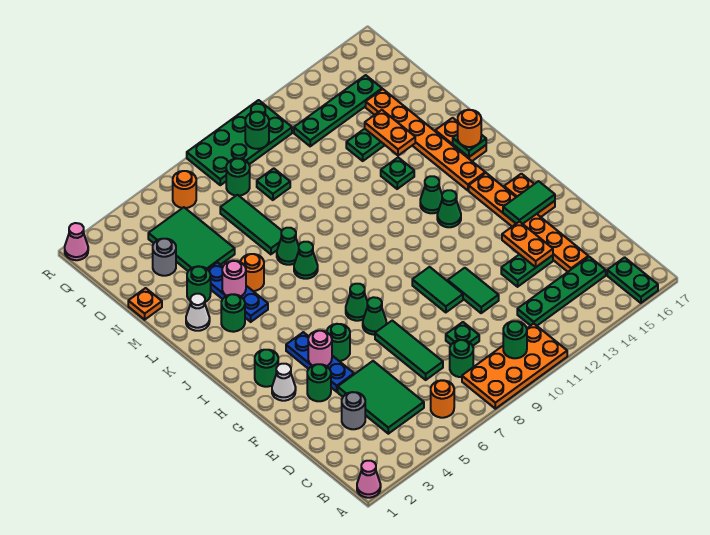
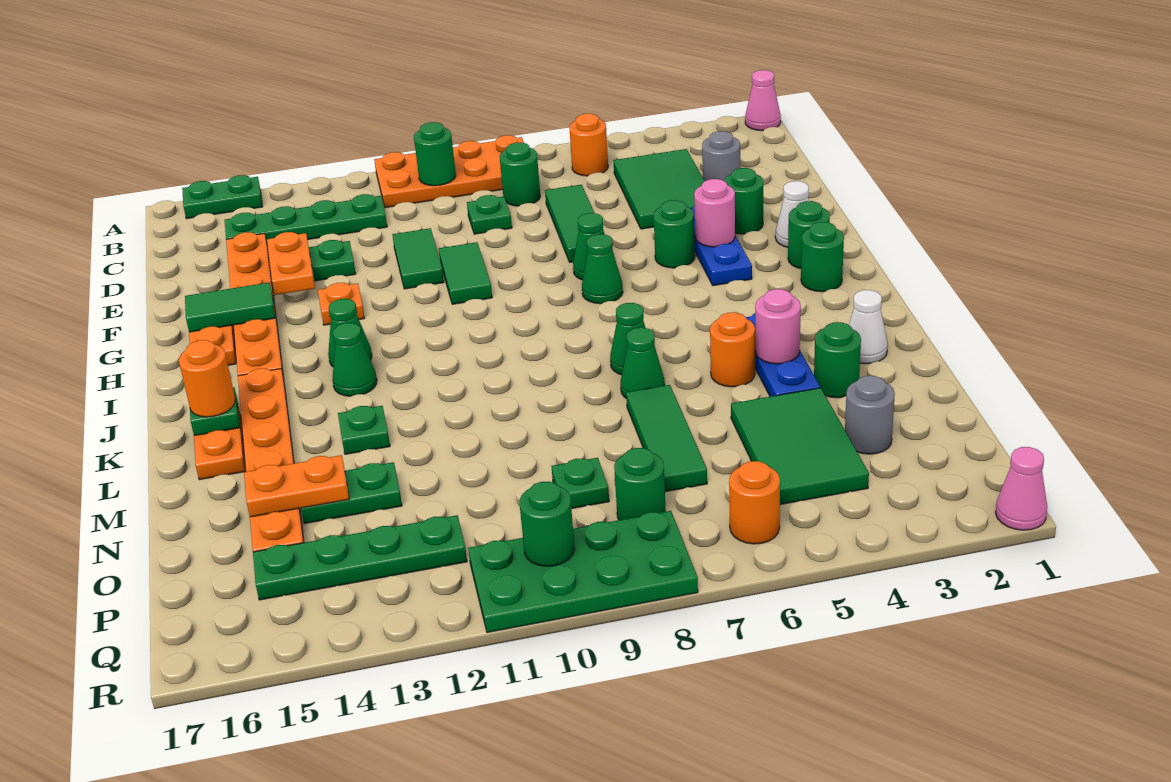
green 1x2 plate [607,257,658,303] -> green 1x2 plate turned to [182,175,263,219]
green 1x1 round brick [221,294,245,332] -> green 1x1 round brick moved to [801,222,844,292]
orange 1x2 plate [365,110,415,155] -> orange 1x2 plate turned to [244,455,349,517]
orange 1x1 plate [128,288,162,320] -> orange 1x1 plate moved to [318,283,364,325]

